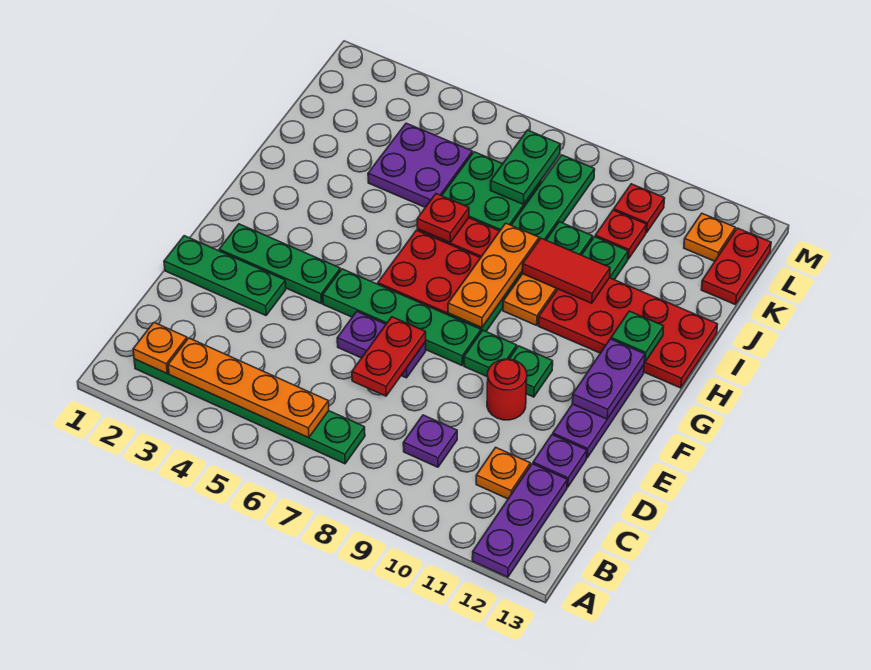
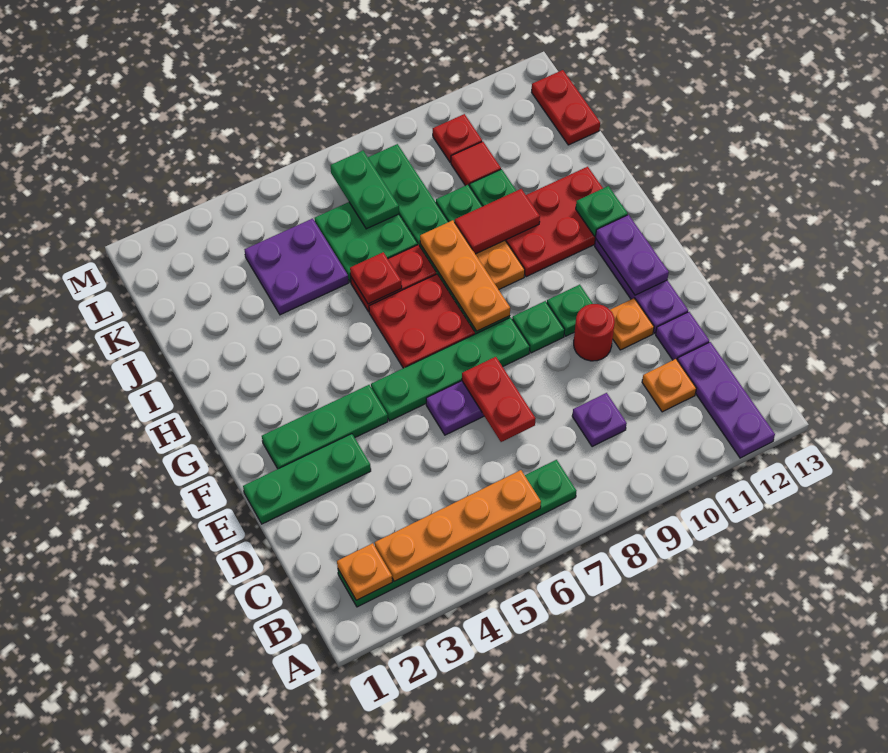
red 2x4 plate [538,278,718,388] -> red 2x3 plate [505,167,603,277]
red 1x1 plate [595,210,646,259] -> red 1x1 tile [451,142,501,186]
orange 1x1 plate [684,214,735,261] -> orange 1x1 plate moved to [610,298,654,350]

